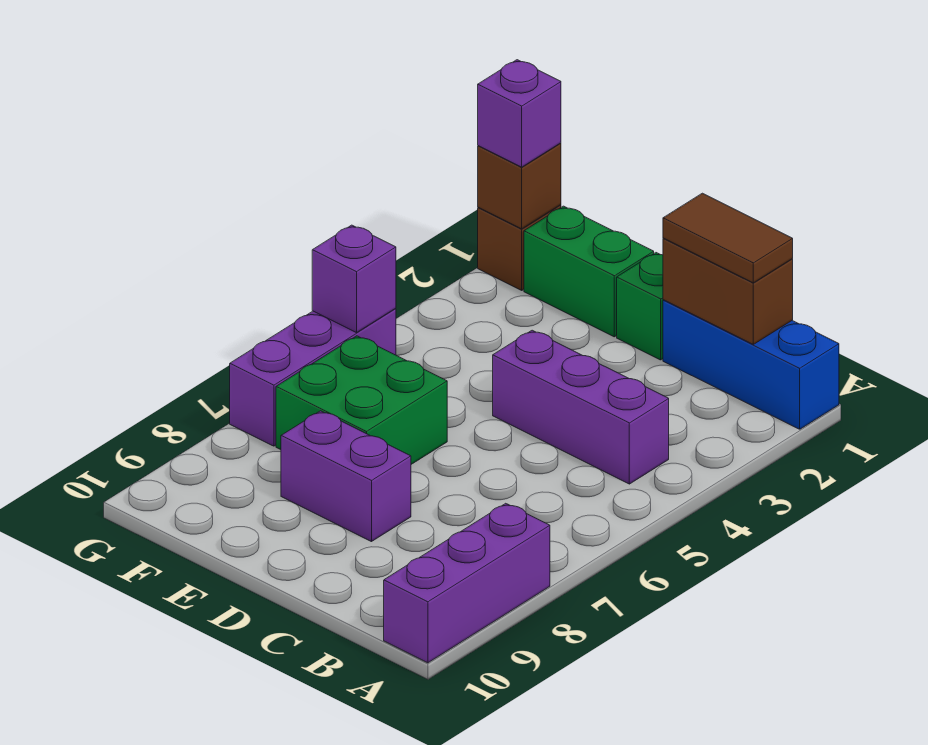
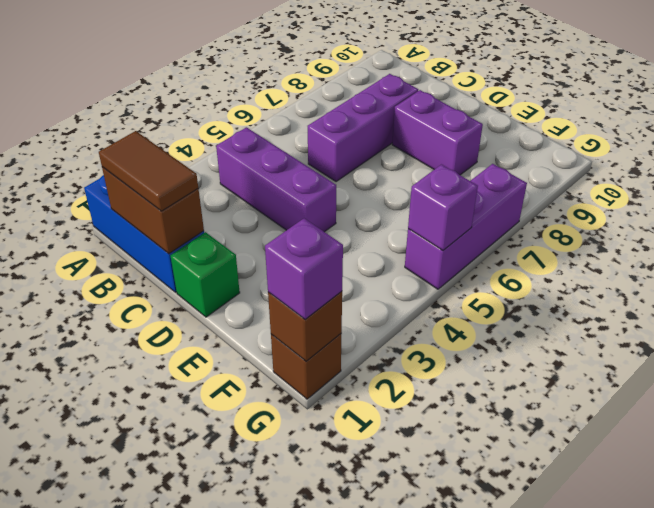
purple 1x3 brick [384,503,550,663] -> purple 1x3 brick moved to [308,74,418,182]
green 1x2 brick [524,206,654,337] -> none
green 2x2 brick [276,336,447,464] -> none

